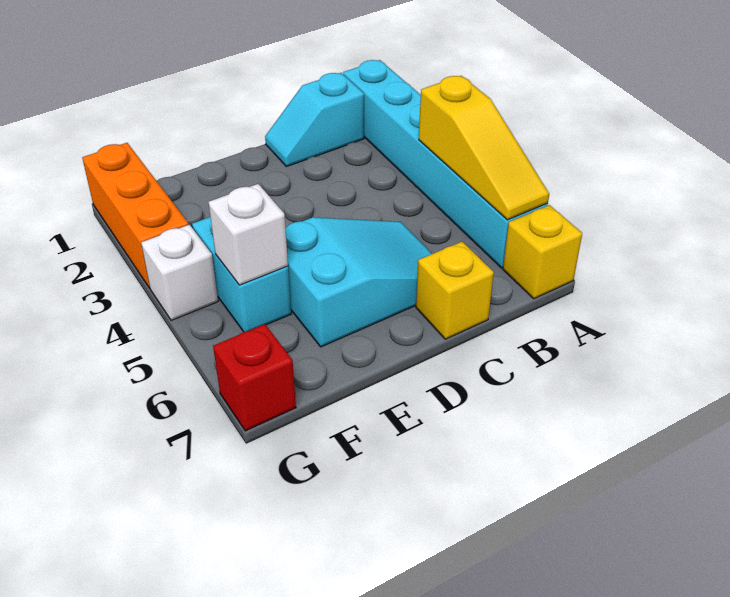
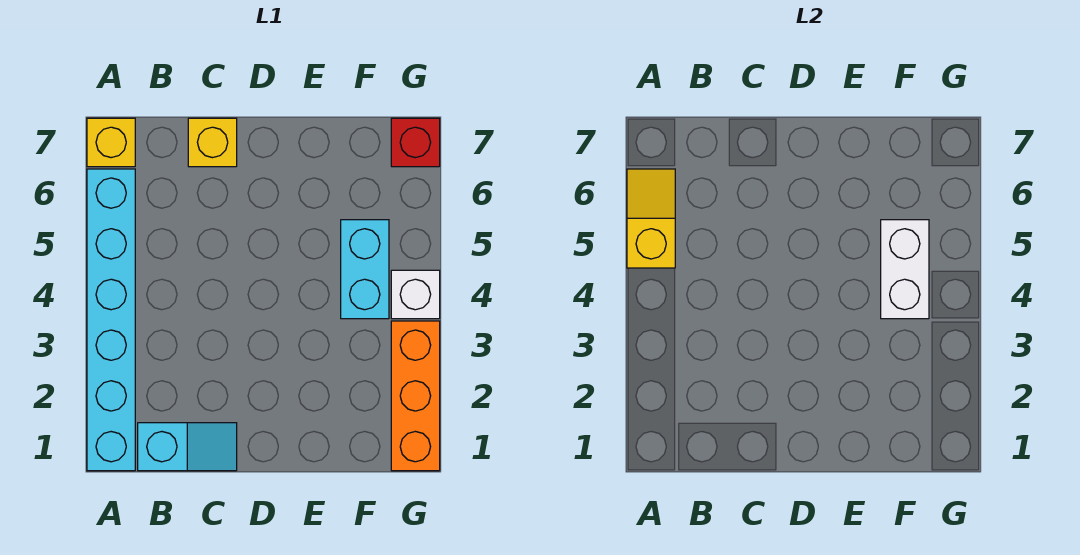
yellow 1x3 slope [419,76,549,220] -> yellow 1x2 slope [627,169,675,268]
cyan 2x3 slope [285,217,432,347] -> none
white 1x1 brick [209,184,288,285] -> white 1x2 brick [881,220,929,319]

